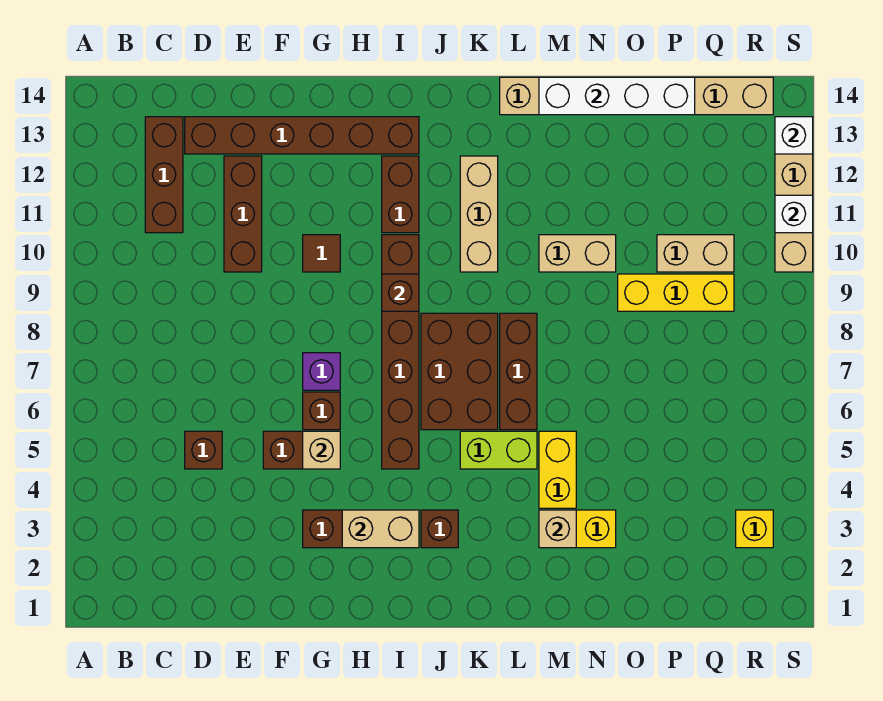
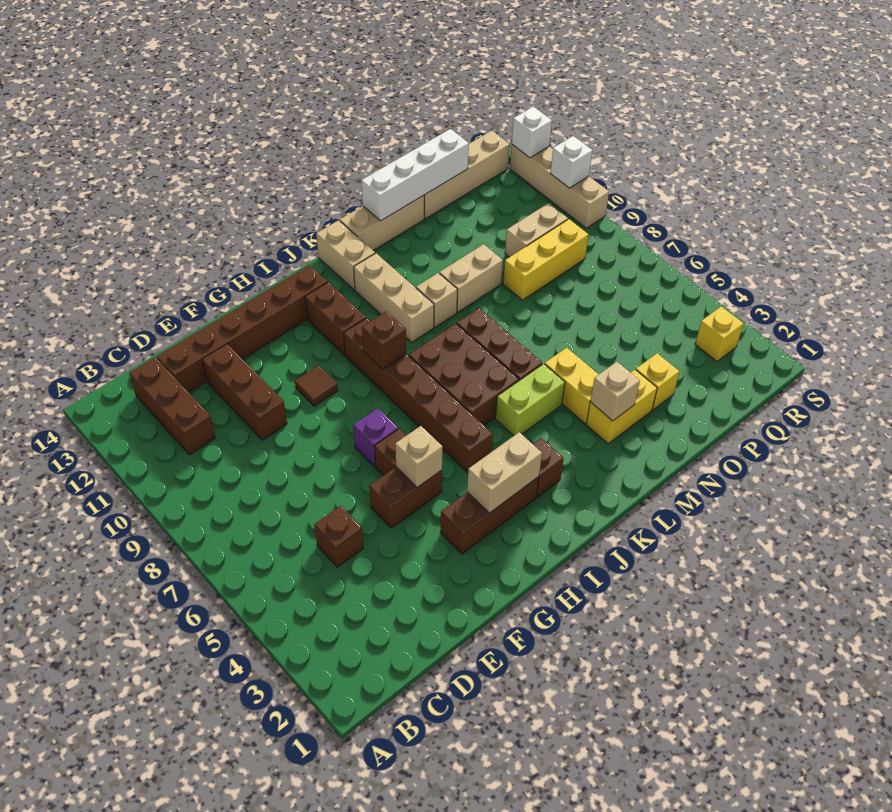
none -> tan 1x2 brick [316,220,375,290]
none -> tan 1x1 brick [416,273,458,327]
none -> yellow 1x1 brick [636,353,679,410]

